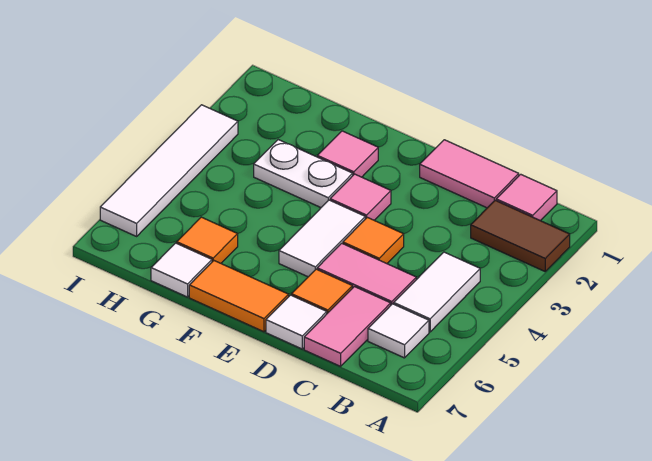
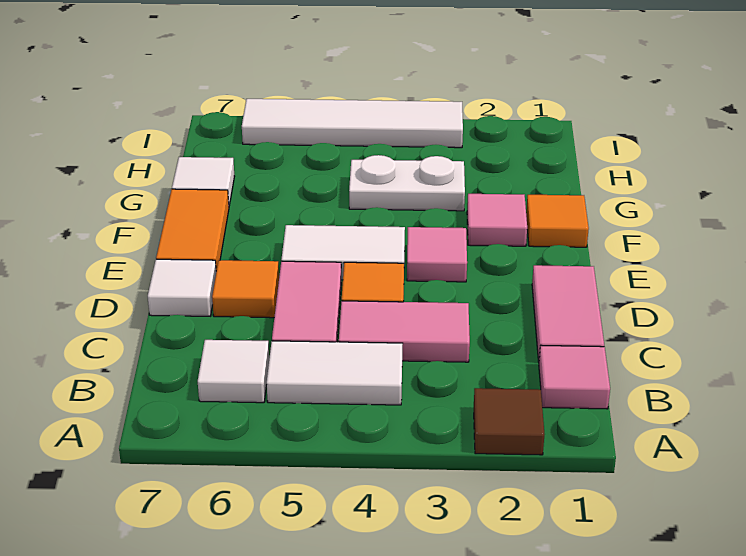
brown 1x2 tile [471,200,570,271] -> brown 1x1 tile [474,388,544,455]
pink 1x2 tile [304,287,391,366] -> pink 1x2 tile moved to [339,301,470,362]
white 1x2 plate [254,140,353,207] -> white 1x2 plate turned to [349,155,465,211]
orange 1x1 tile [177,217,238,263] -> orange 1x1 tile moved to [526,195,589,247]

